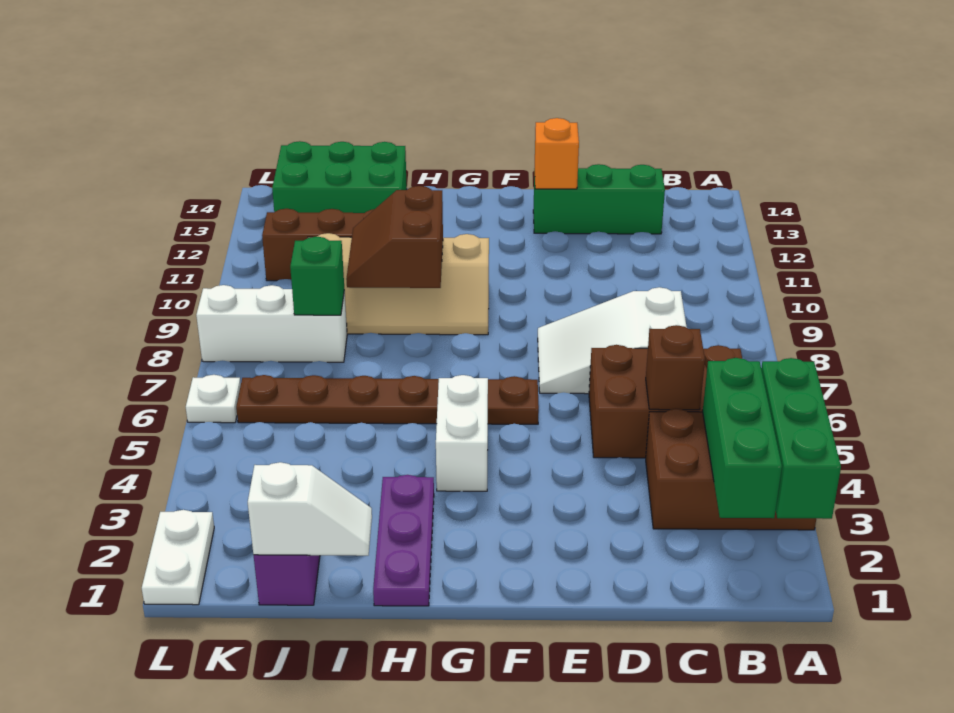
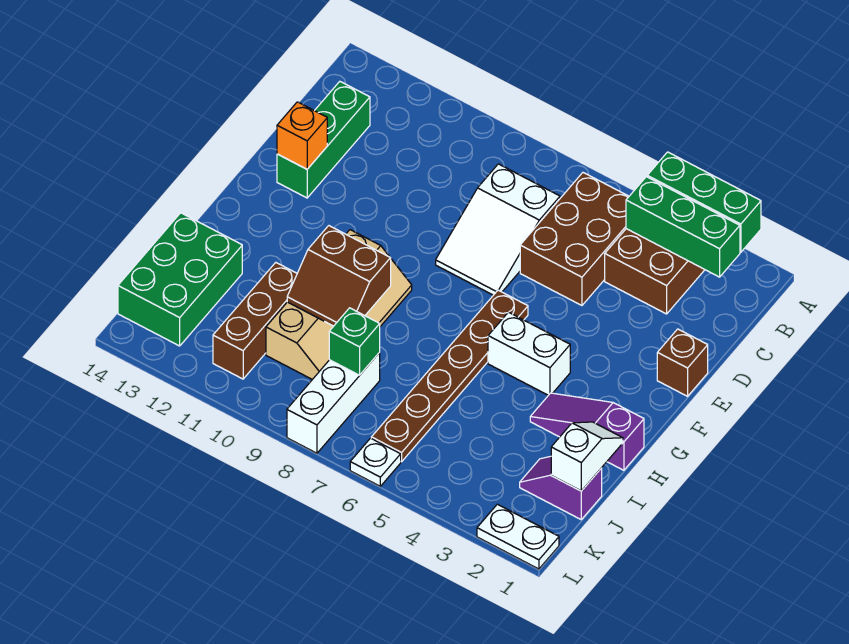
brown 1x1 brick [646,325,705,410] -> brown 1x1 brick moved to [657,329,708,396]
purple 1x3 plate [373,475,434,606] -> purple 1x3 slope [530,393,644,470]

